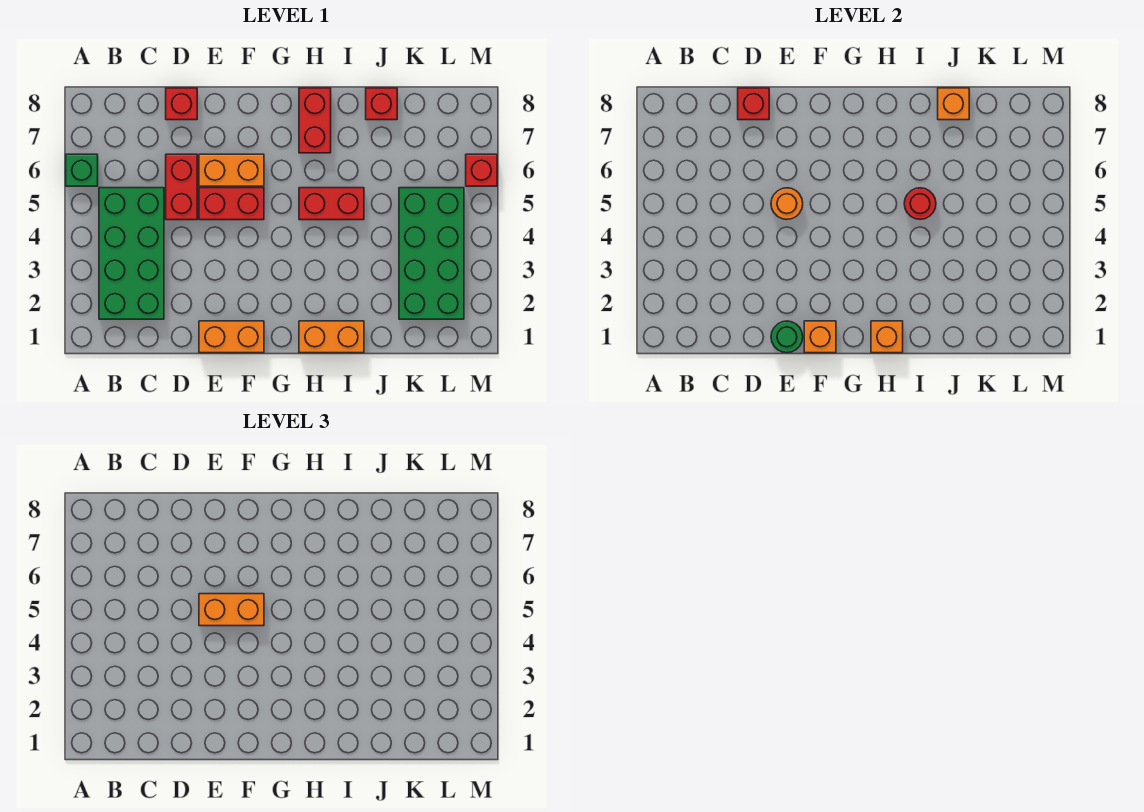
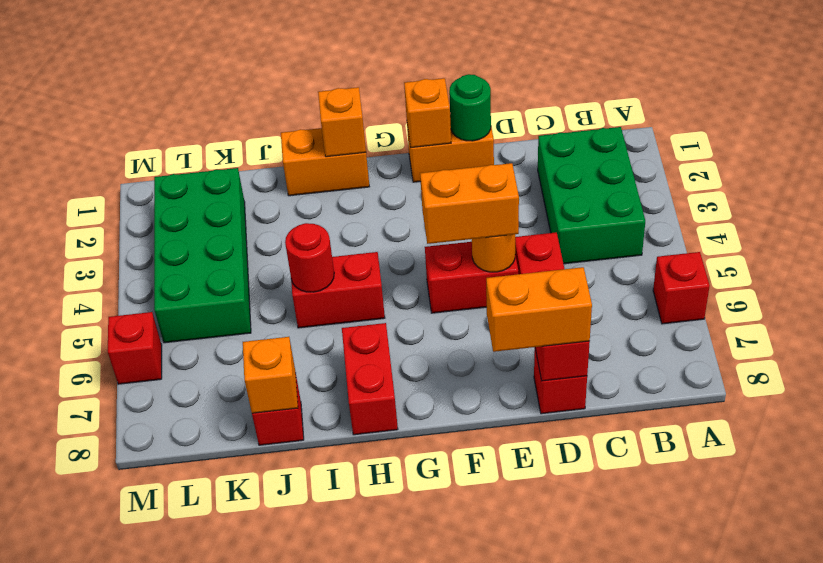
green 1x1 brick [66,154,98,186] -> red 1x1 brick [653,252,710,324]
green 2x4 brick [99,188,164,319] -> green 2x3 brick [538,127,645,264]
orange 1x2 brick [199,154,264,186] -> orange 1x2 brick moved to [486,267,592,352]

